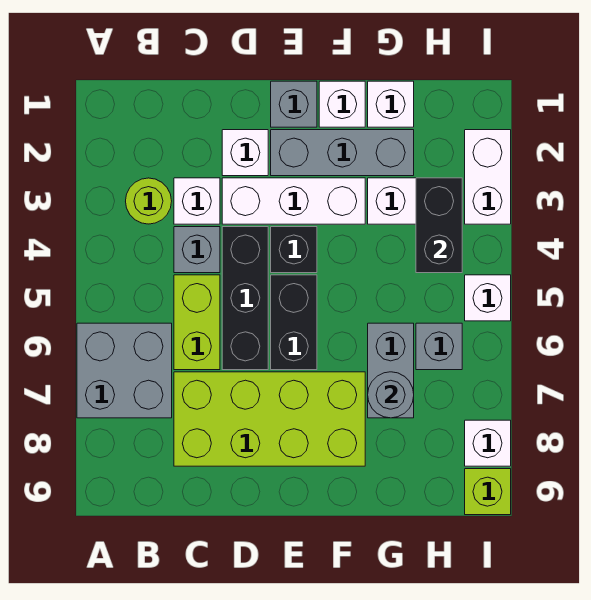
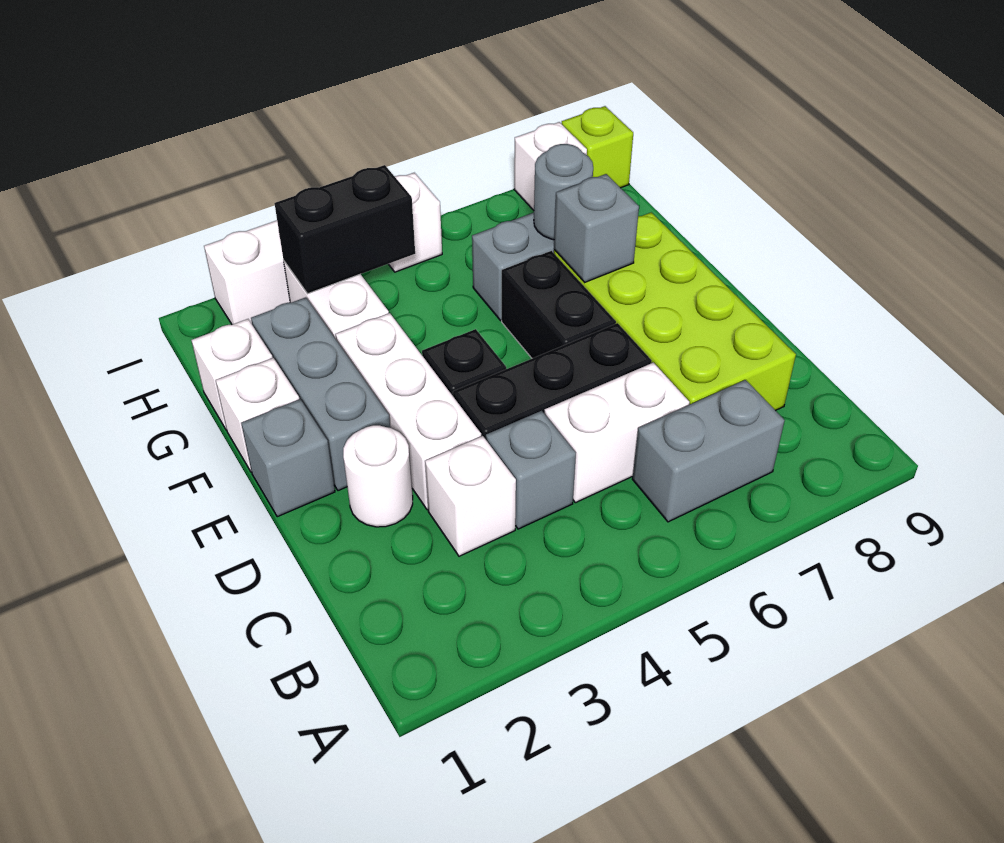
grey 2x2 brick [77,323,172,418] -> grey 1x2 brick [632,380,785,522]
lime 1x1 round brick [126,178,172,224] -> none
lime 1x2 brick [174,275,220,370] -> white 1x2 brick [544,363,690,503]
white 1x1 brick [222,130,268,176] -> white 1x1 round brick [343,425,413,527]
black 1x2 brick [271,275,317,370] -> black 1x2 brick turned to [502,251,616,358]
grey 1x1 brick [416,323,462,370] -> grey 1x1 brick moved to [554,174,639,282]

